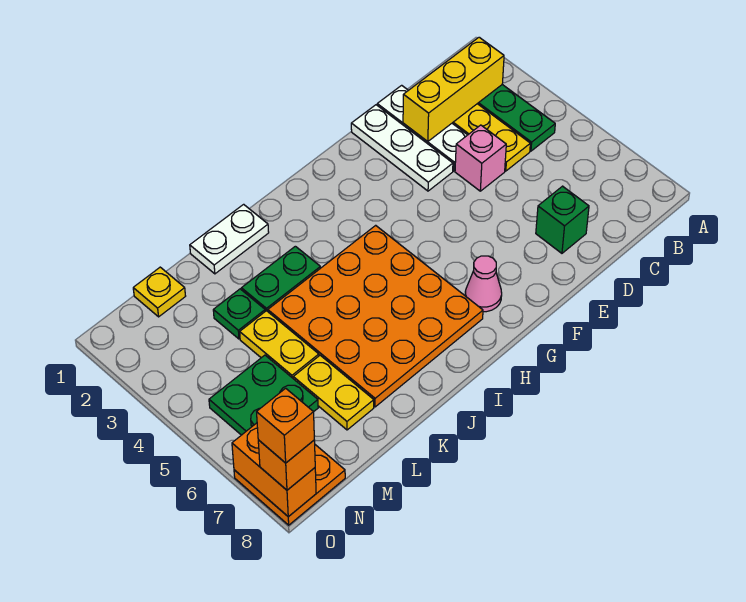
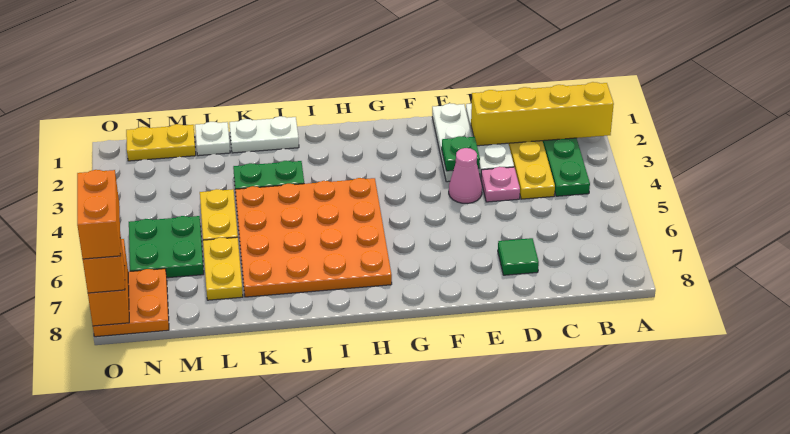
yellow 1x3 brick [403,37,504,142] -> yellow 1x4 brick [471,82,614,146]
pink 1x1 brick [455,125,506,191] -> pink 1x1 plate [481,167,520,202]
green 1x1 brick [536,186,589,253] -> green 1x1 tile [498,238,539,275]
pink 1x1 cone [465,256,502,312] -> pink 1x1 cone moved to [449,148,482,204]
none -> white 1x1 plate [195,122,230,156]
green 1x1 plate [213,289,265,339] -> green 1x1 plate moved to [442,136,480,171]
yellow 1x1 plate [133,267,185,317] -> yellow 1x2 plate [126,124,196,161]
orange 1x1 brick [257,388,314,463] -> orange 1x2 brick [77,170,121,259]

